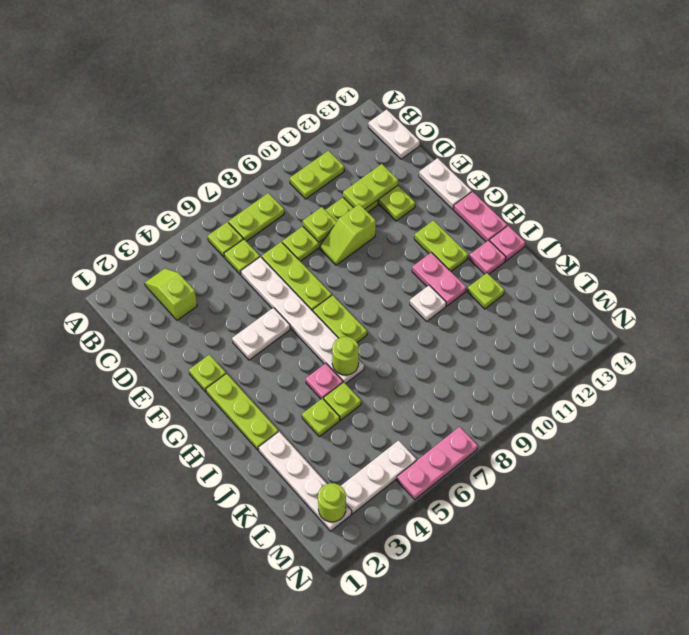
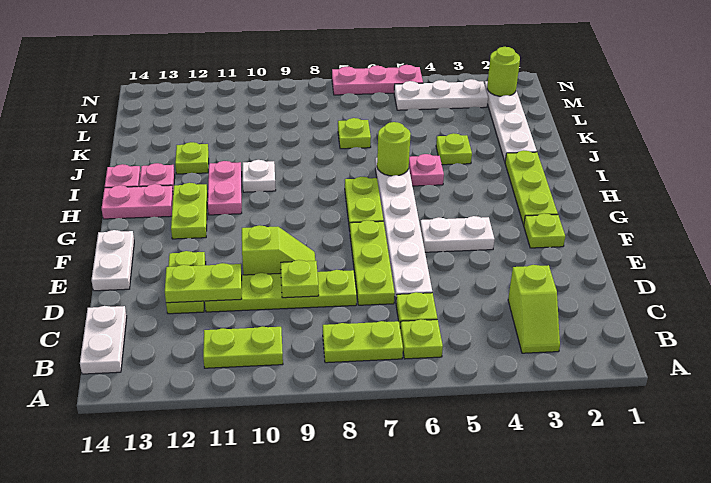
pink 1x2 plate [454,192,507,242] -> pink 1x2 plate turned to [102,184,173,219]
lime 1x1 plate [324,382,361,420] -> lime 1x1 plate moved to [338,118,371,149]

